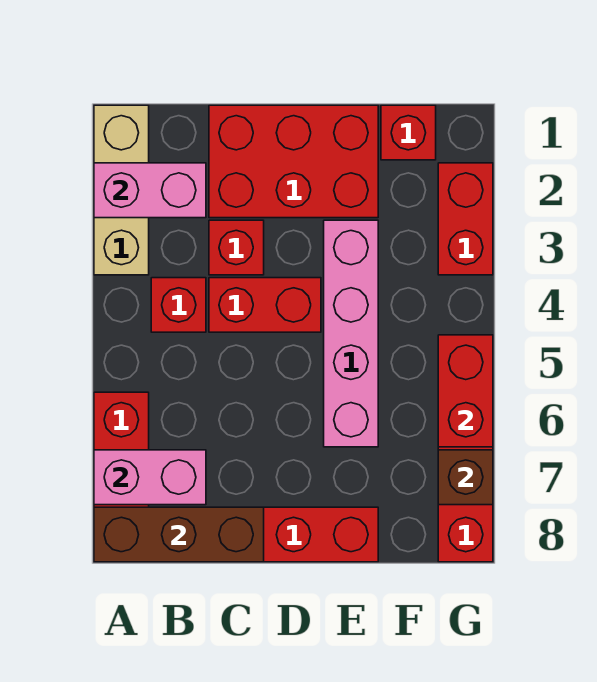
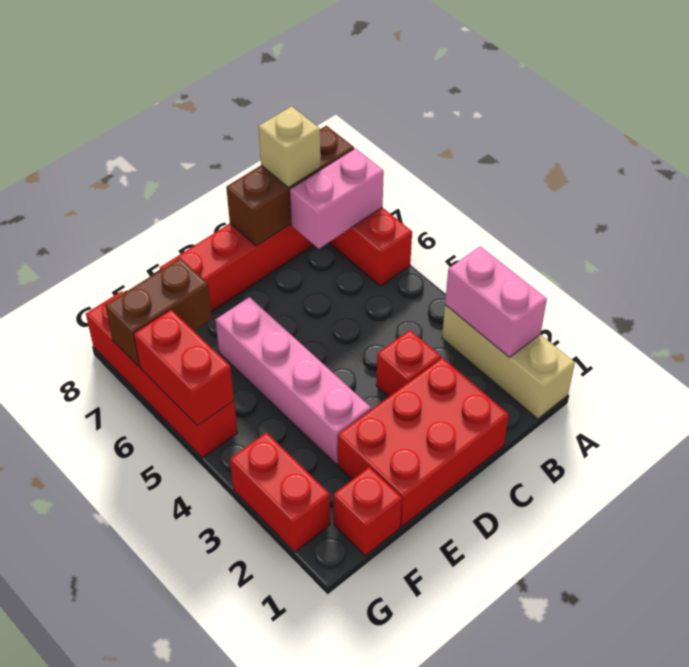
pink 1x2 brick [94,163,206,218] -> pink 1x2 brick turned to [445,246,547,357]
red 1x1 brick [151,278,206,332] -> none
none -> tan 1x1 brick [258,106,321,188]
red 1x2 brick [209,278,321,332] -> none
brown 1x1 brick [438,450,493,505] -> brown 1x2 brick [105,258,212,367]

